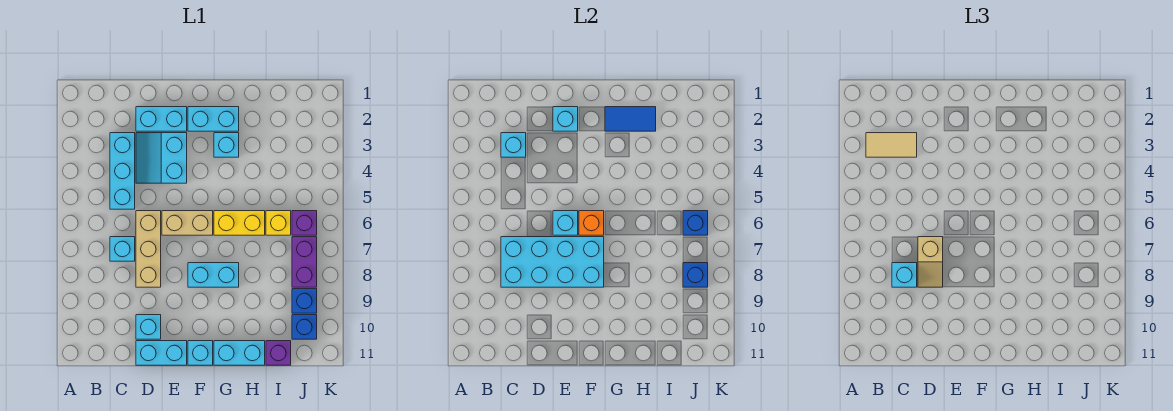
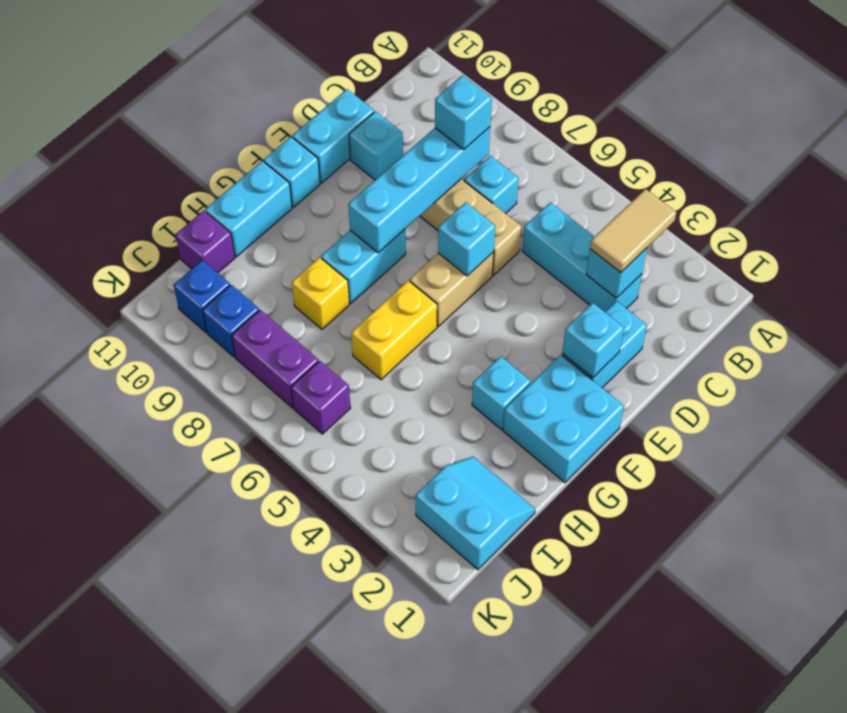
cyan 2x4 brick [501,237,604,287] -> cyan 1x4 brick [348,127,490,253]
cyan 2x2 slope [136,133,187,183] -> cyan 2x2 slope moved to [416,457,535,570]
tan 1x2 slope [918,237,943,287] -> none
cyan 1x2 brick [188,107,239,131] -> cyan 2x2 brick [503,355,624,483]
orange 1x1 brick [579,211,604,235] -> none
blue 1x2 tile [605,107,656,131] -> none
yellow 1x1 brick [266,211,291,235] -> yellow 1x1 brick moved to [292,257,349,329]
blue 1x1 brick [683,211,708,235] -> none
blue 1x1 brick [683,263,708,287] -> none

